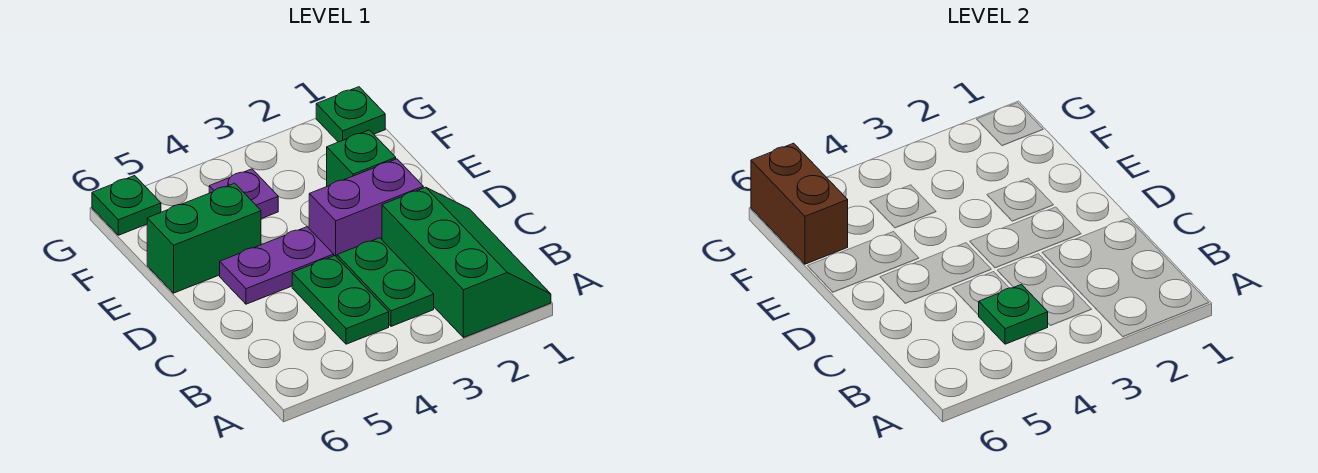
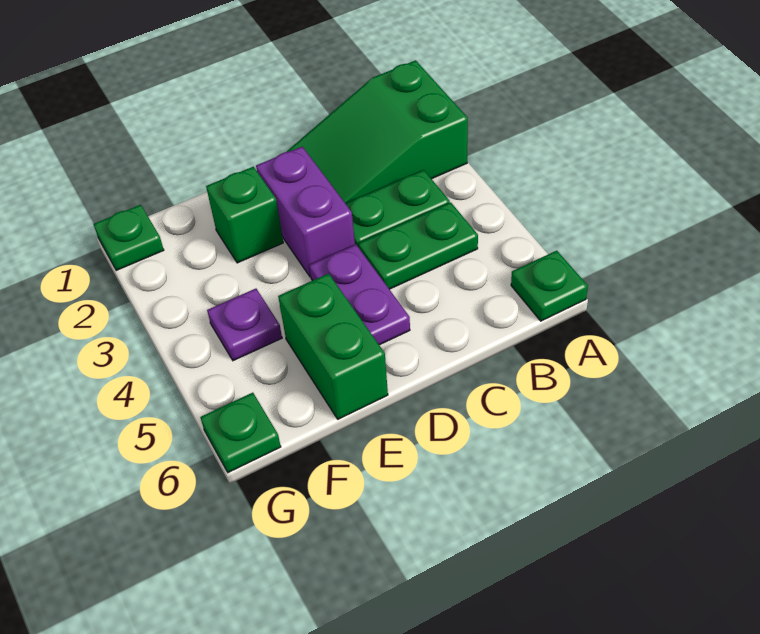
green 2x3 slope [382,187,551,338] -> green 2x3 slope turned to [287,60,468,203]
green 1x1 plate [979,284,1048,344] -> green 1x1 plate moved to [511,251,588,321]
brown 1x2 brick [751,143,848,264] -> none

